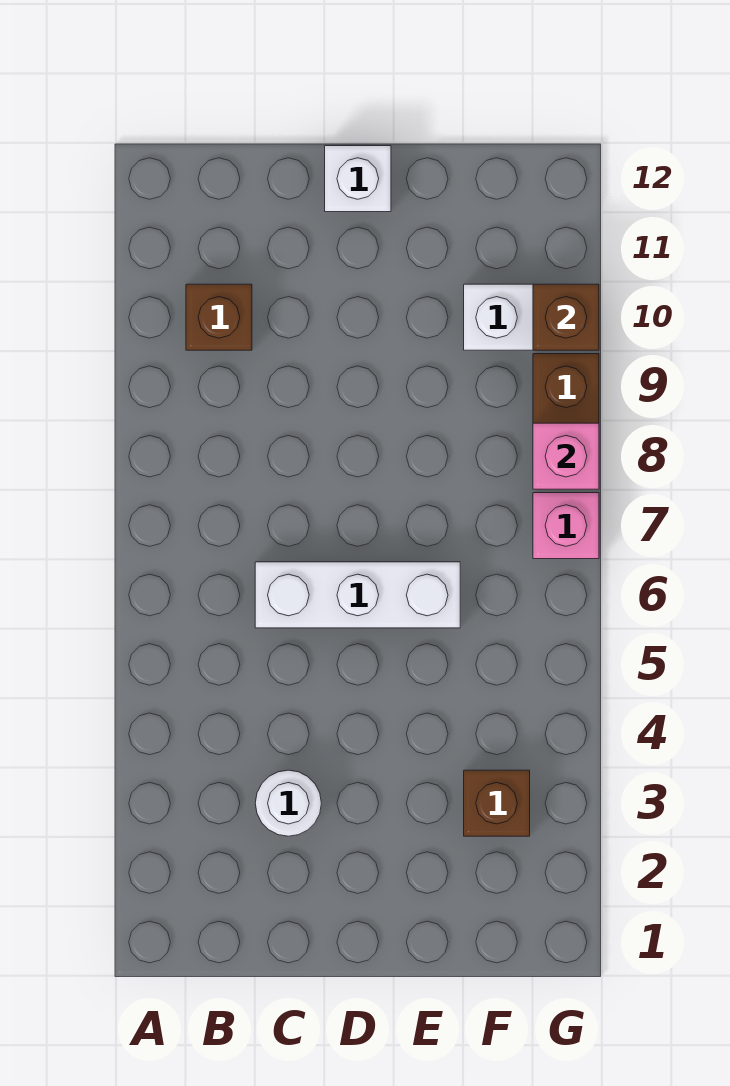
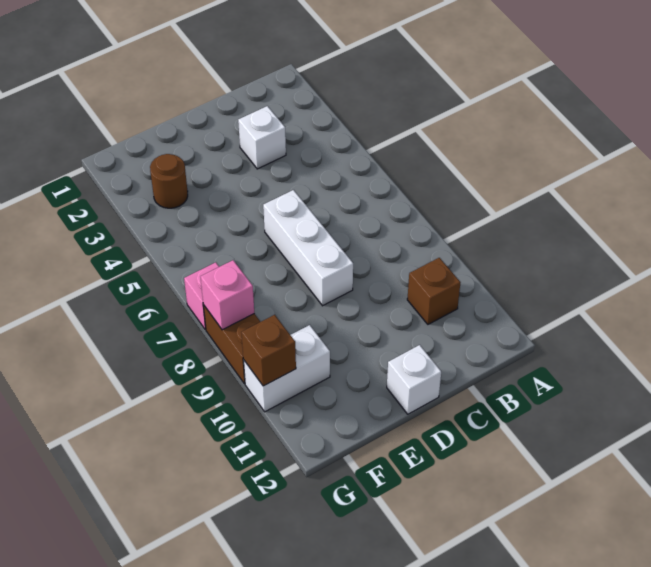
white 1x1 round brick [255,770,321,836] -> white 1x1 brick [238,106,286,169]
white 1x3 brick [255,562,460,628] -> white 1x3 brick turned to [263,190,353,306]
brown 1x1 brick [464,770,530,836] -> brown 1x1 round brick [150,154,188,208]

